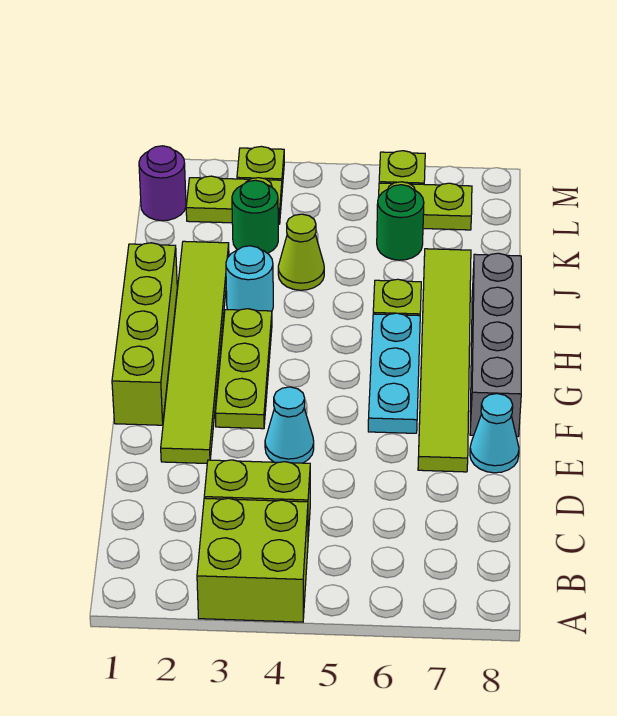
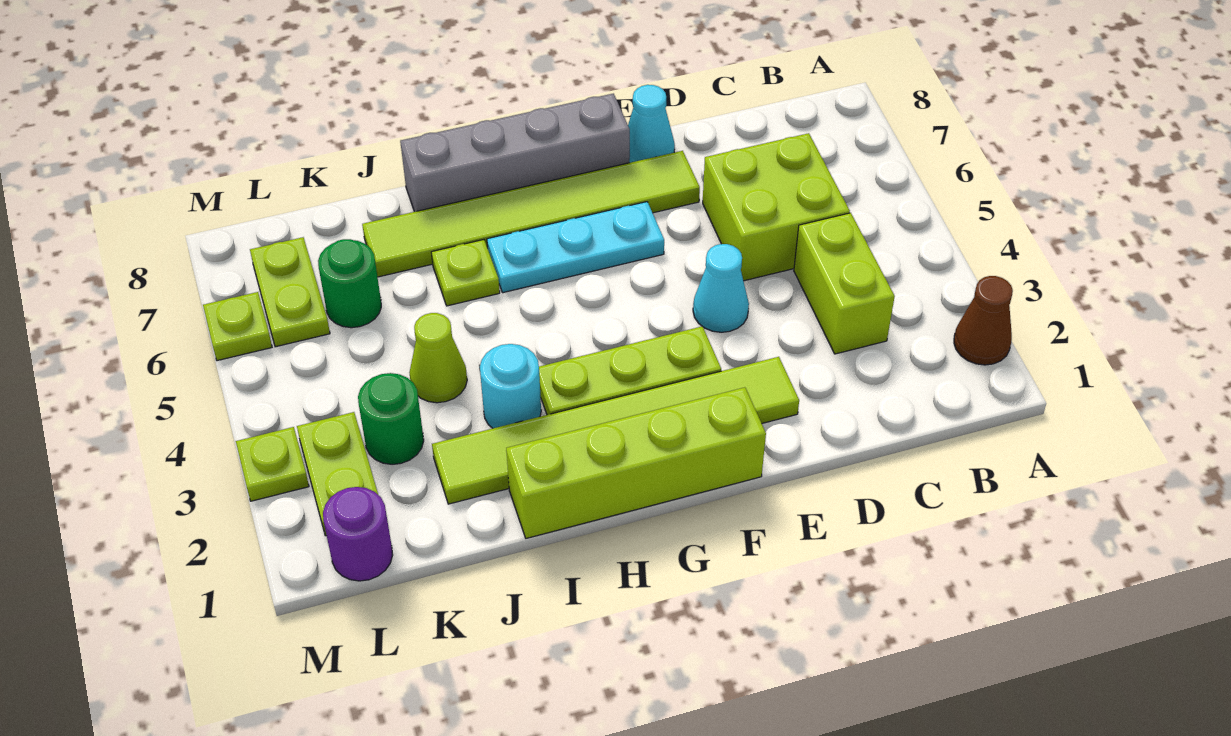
none -> brown 1x1 cone [954,276,1013,365]
lime 2x2 brick [197,498,308,622] -> lime 2x2 brick moved to [703,133,850,281]

